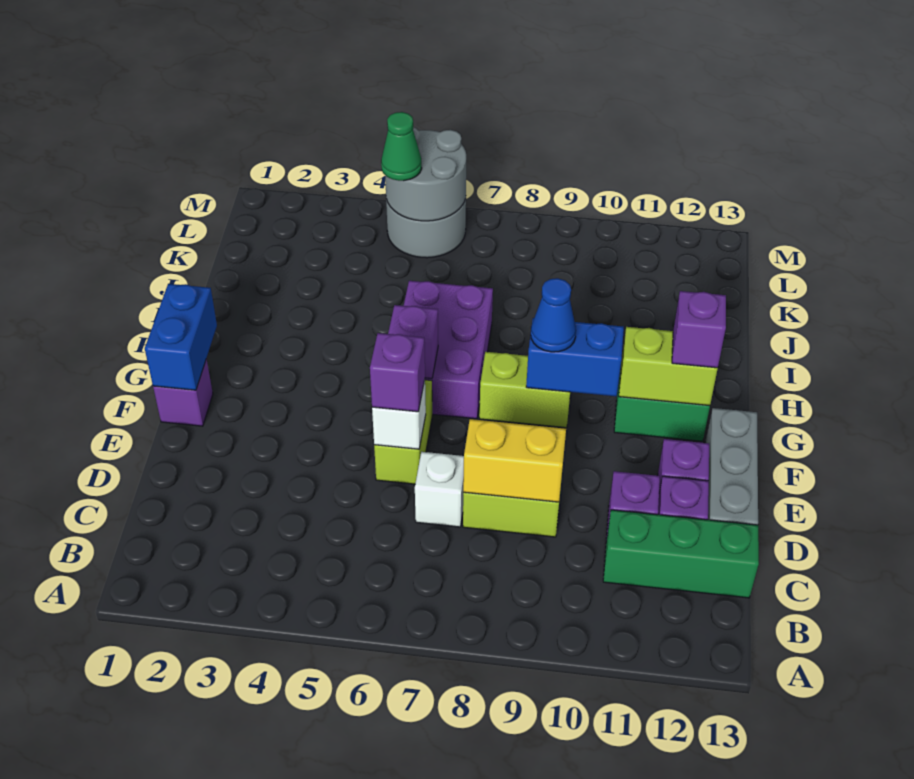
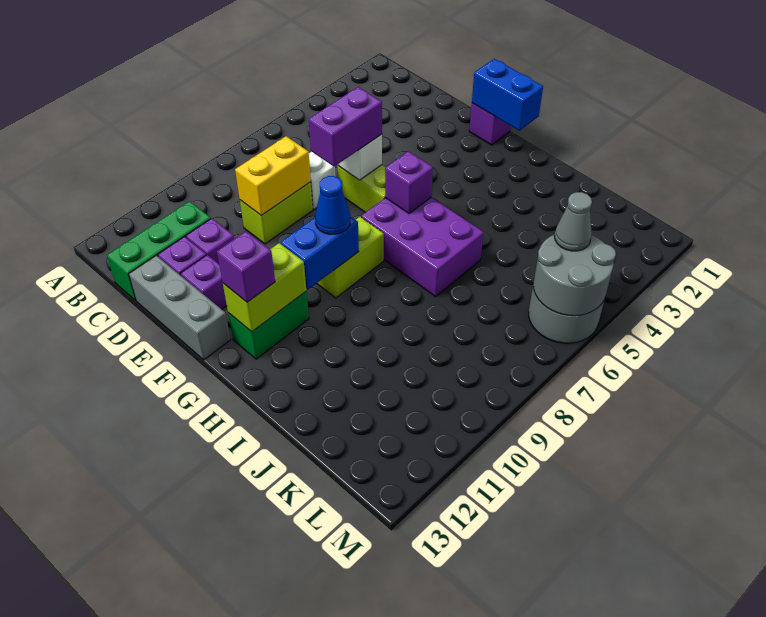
purple 1x1 brick [370,333,425,412] -> purple 1x2 brick [309,87,382,167]
green 1x1 cone [381,112,422,181] -> grey 1x1 cone [554,192,592,251]

